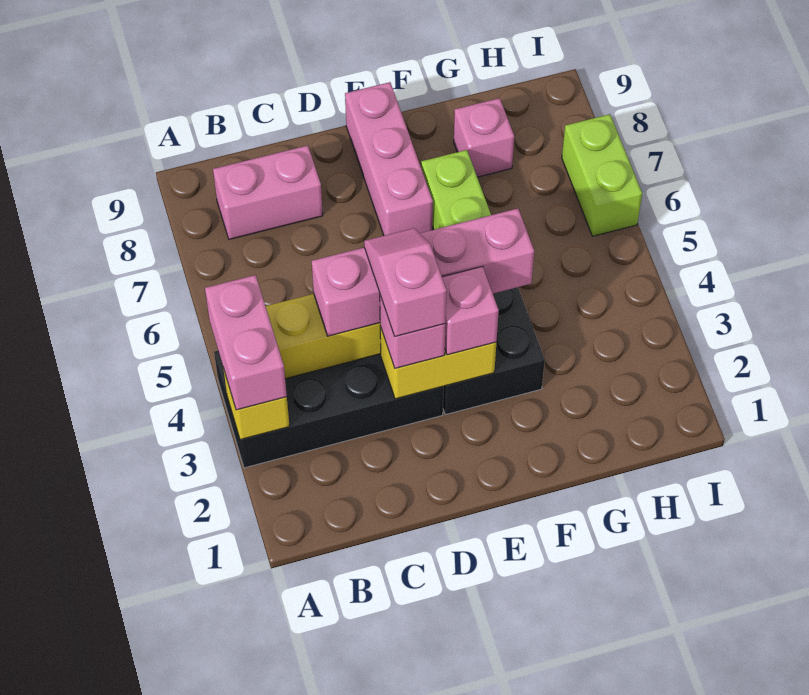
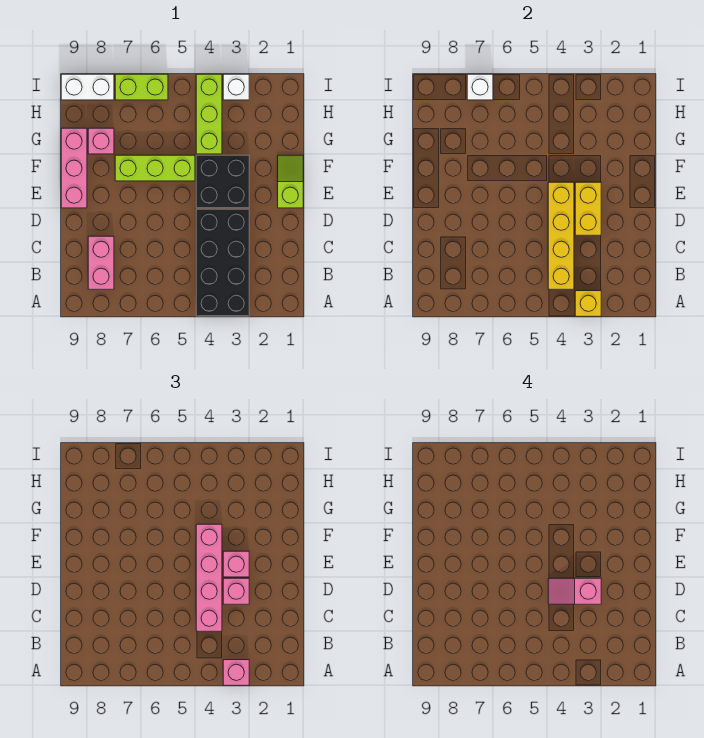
pink 1x2 brick [205,275,287,410] -> pink 1x1 brick [223,660,249,685]
none -> lime 1x2 slope [278,155,303,208]
pink 1x3 brick [345,82,433,236] -> pink 1x3 brick turned to [61,128,87,208]
none -> lime 1x3 brick [196,74,222,154]
none -> white 1x1 brick [223,74,249,100]
none -> white 1x1 brick [467,74,493,100]
none -> white 1x2 brick [61,74,114,100]

